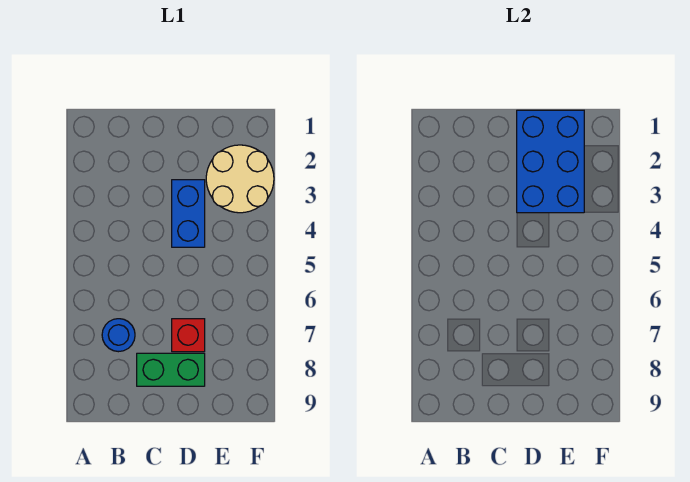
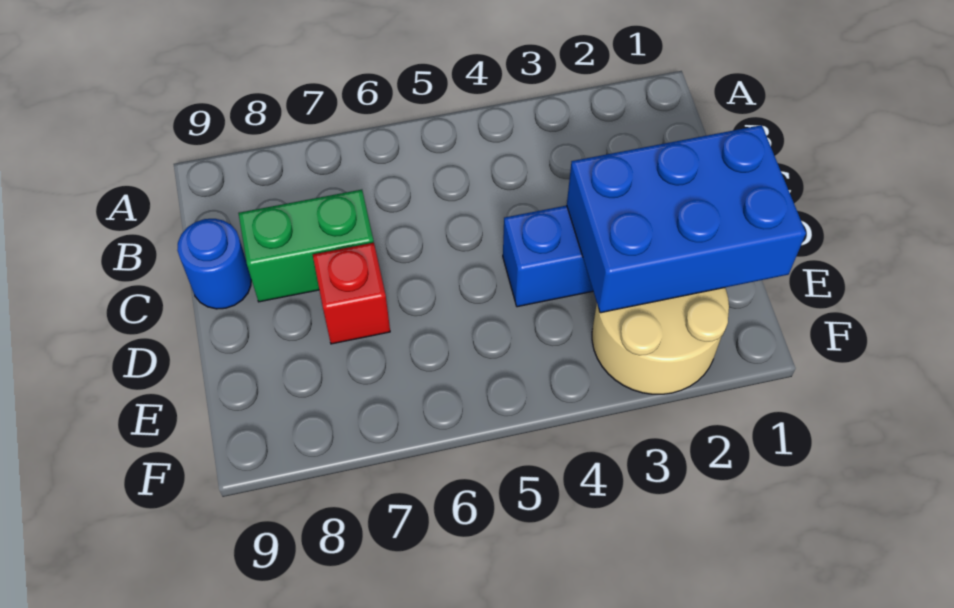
blue 1x1 round brick [102,319,135,352] -> blue 1x1 round brick moved to [177,219,251,309]
green 1x2 brick [137,353,205,386] -> green 1x2 brick turned to [238,190,374,302]

